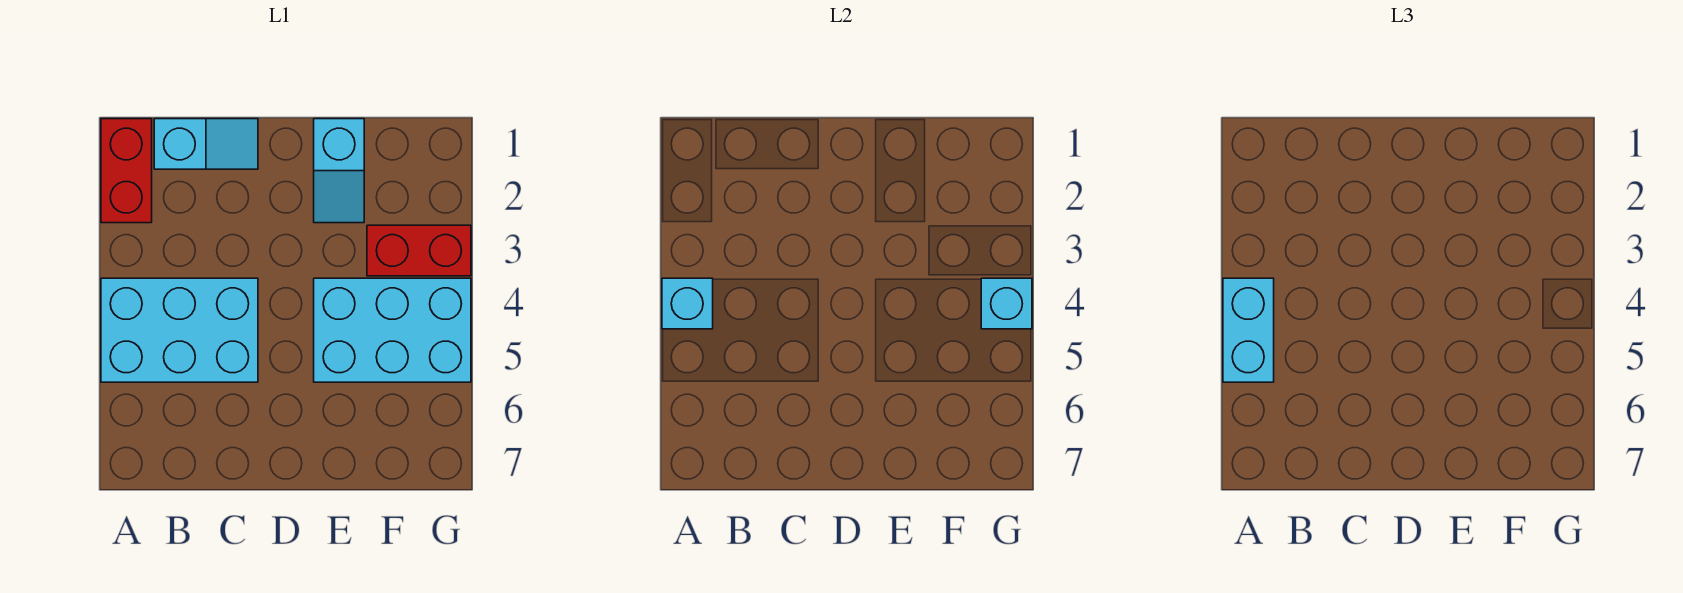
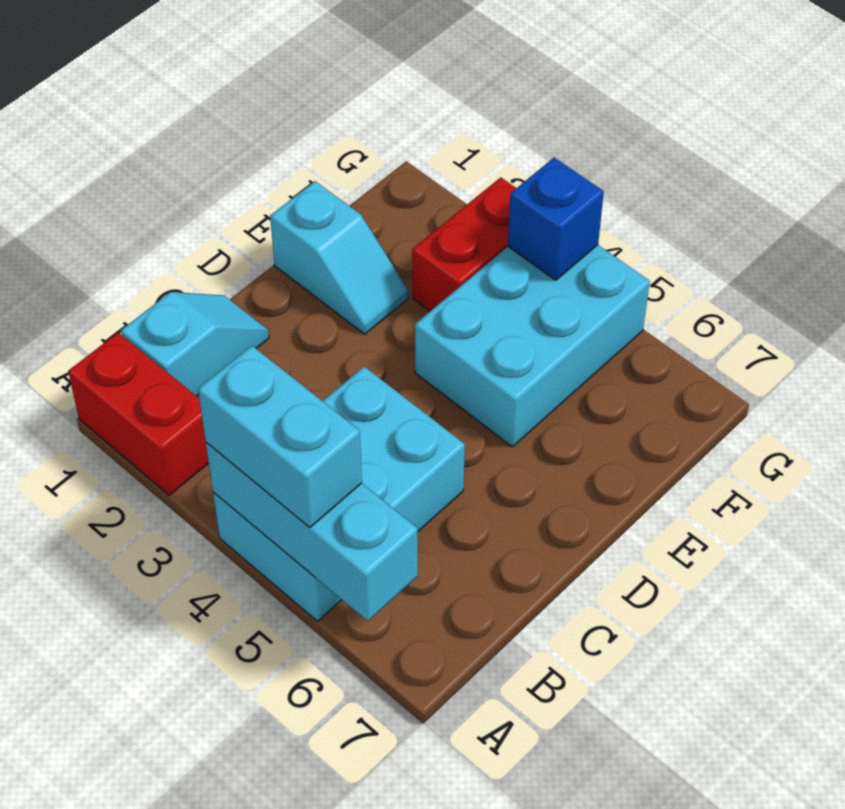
cyan 1x1 brick [662,278,713,329] -> cyan 1x3 brick [206,442,418,621]
cyan 1x1 brick [981,278,1032,329] -> blue 1x1 brick [508,158,604,280]

